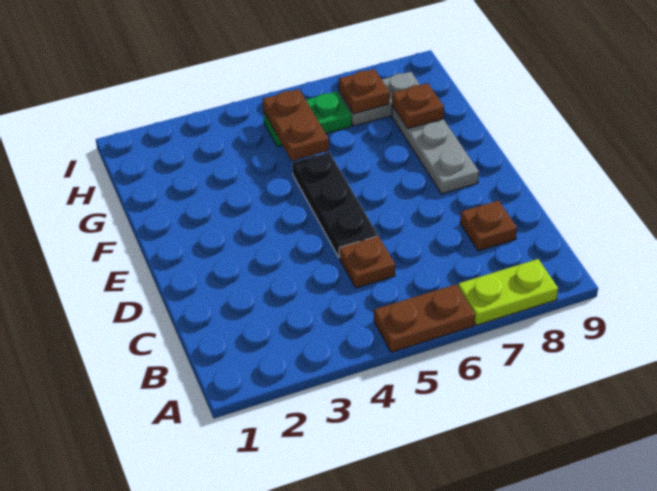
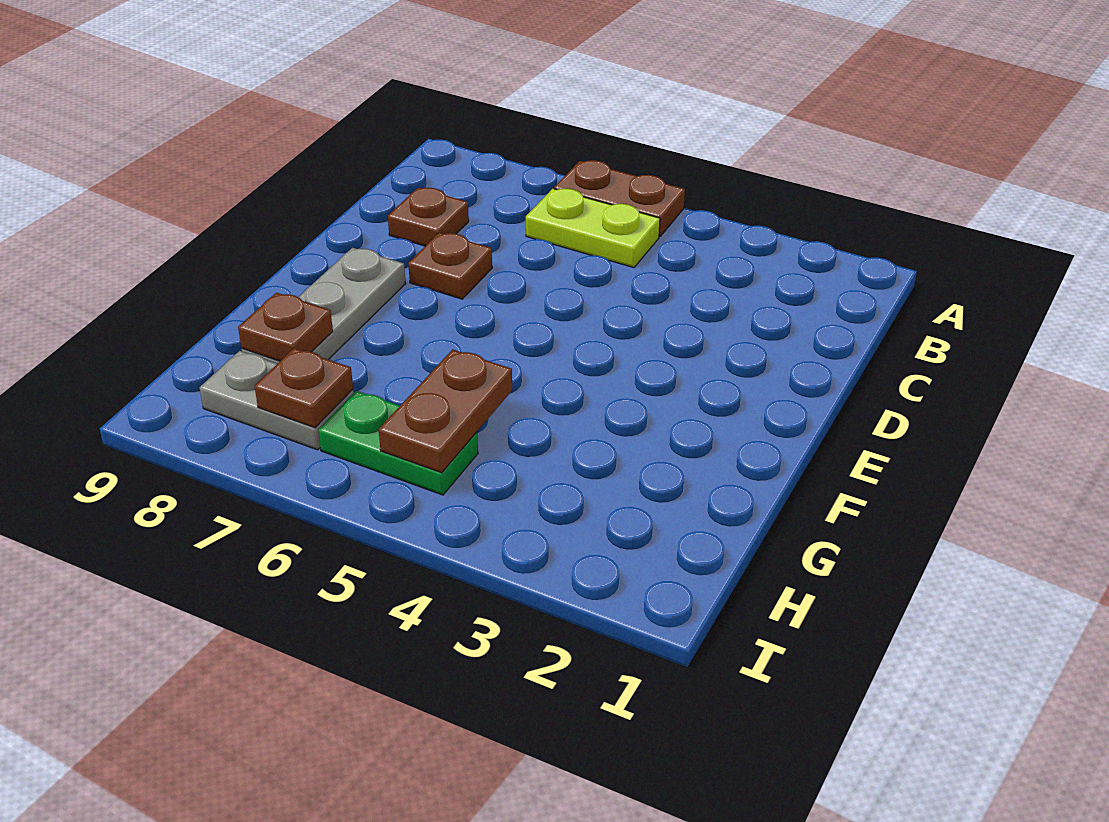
lime 1x2 plate [458,259,558,325] -> lime 1x2 plate moved to [526,189,660,268]
brown 1x1 plate [339,236,395,288] -> brown 1x1 plate moved to [408,233,492,299]
black 1x3 plate [292,152,378,258] -> none

